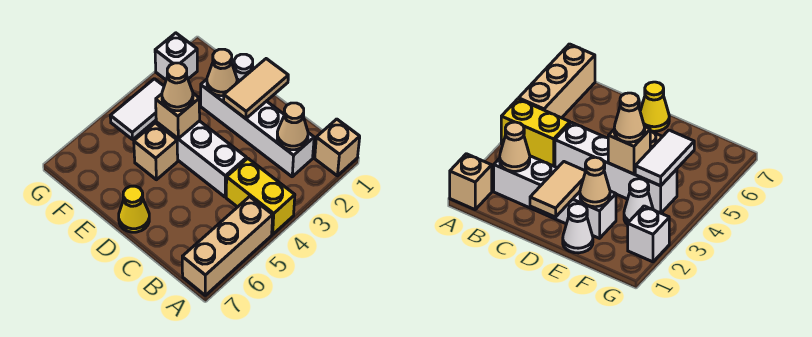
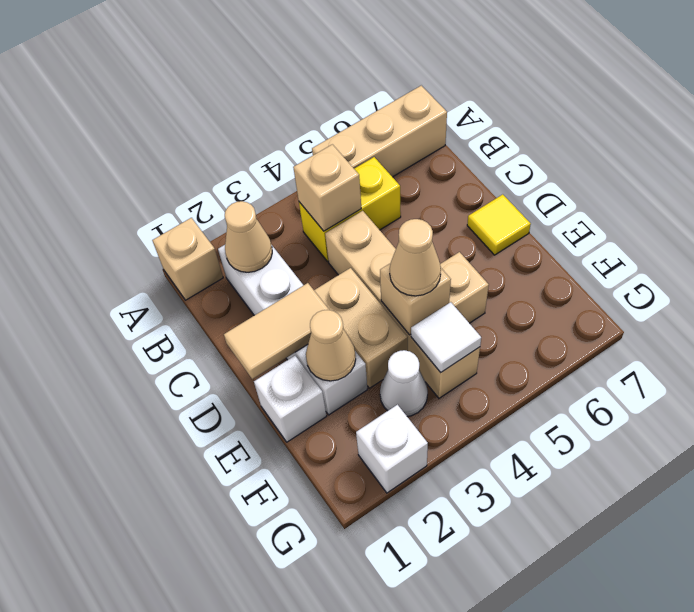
yellow 1x2 brick [226,158,295,234] -> yellow 1x2 brick turned to [299,157,401,261]
none -> tan 1x1 brick [293,144,361,231]
white 1x4 brick [142,120,247,197] -> tan 1x4 brick [325,211,480,398]
none -> tan 1x2 brick [314,268,408,388]
yellow 1x1 cone [119,186,149,232] -> yellow 1x1 tile [467,194,531,255]
white 1x1 cone [234,54,253,81] -> white 1x1 brick [254,356,326,442]
white 1x2 tile [110,79,164,139] -> white 1x1 tile [411,302,481,372]

